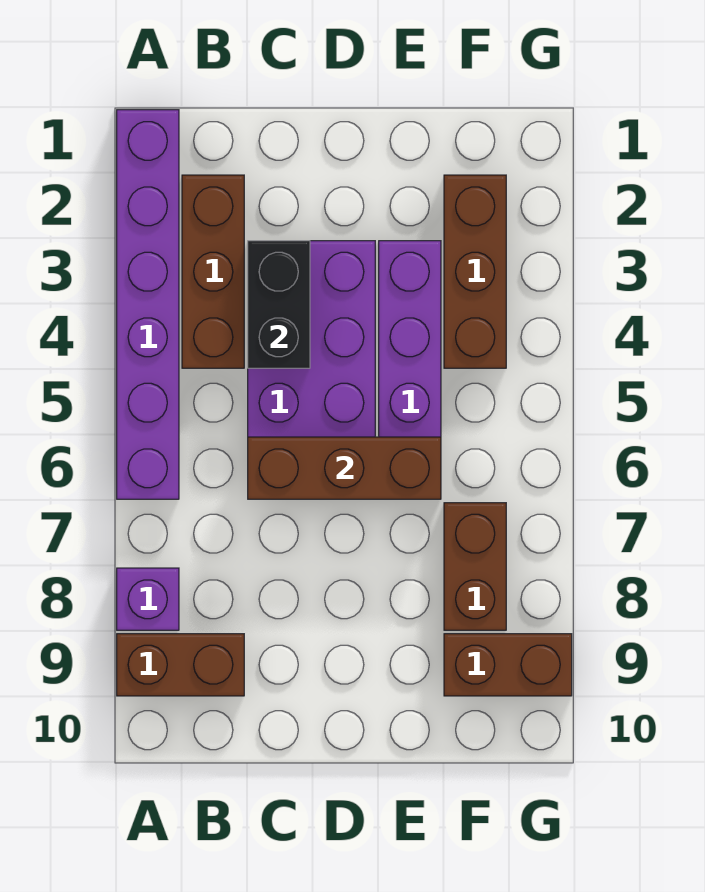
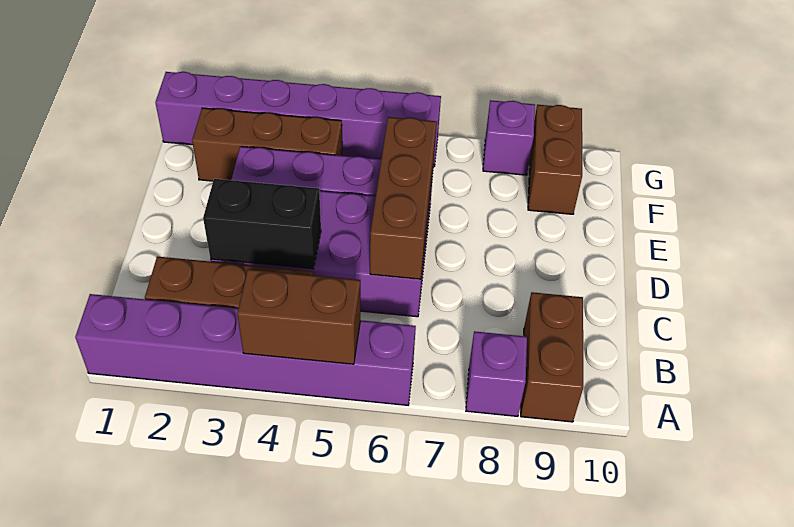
brown 1x2 brick [444,503,506,630] -> brown 1x2 brick moved to [237,269,360,364]
none -> purple 1x6 brick [155,72,441,167]
none -> purple 1x1 brick [483,100,535,175]

